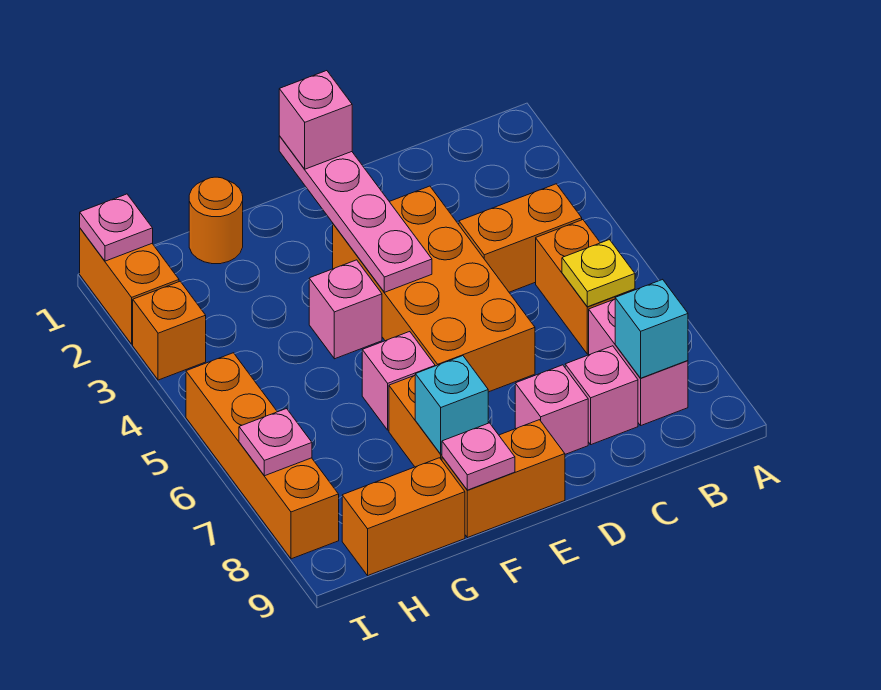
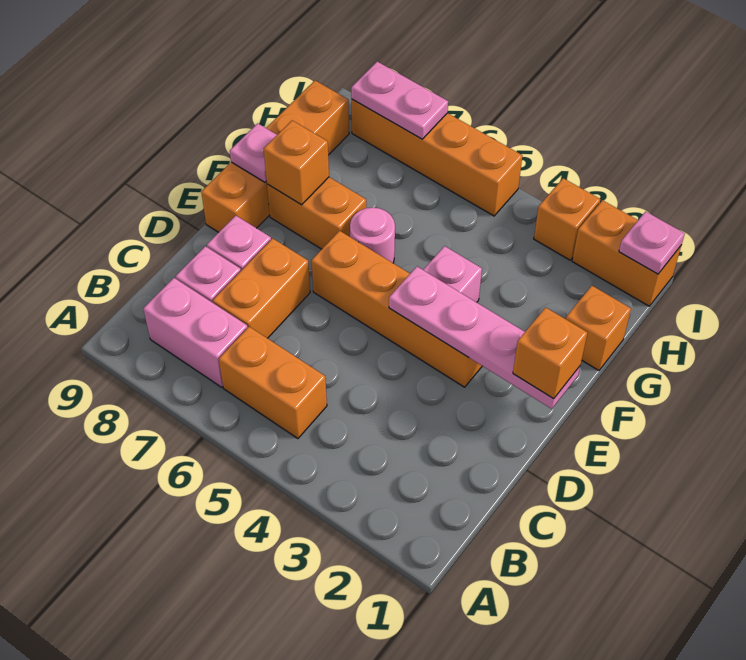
orange 1x2 brick [459,184,582,292] -> orange 1x2 brick moved to [213,238,310,338]
yellow 1x1 plate [562,240,635,307] -> none
cyan 1x1 brick [615,279,688,378] -> none
orange 2x4 brick [333,186,535,392] -> orange 1x4 brick [312,231,482,387]
pink 1x1 brick [279,71,352,169] -> orange 1x1 brick [513,307,588,399]
pink 1x1 brick [362,332,435,430] -> pink 1x1 round brick [350,207,395,263]
cyan 1x1 brick [415,356,488,454] -> orange 1x1 brick [264,121,329,205]
orange 1x1 round brick [189,177,243,264] -> orange 1x1 brick [566,286,631,370]
pink 1x1 plate [239,409,312,476] -> pink 1x2 plate [351,62,448,139]

